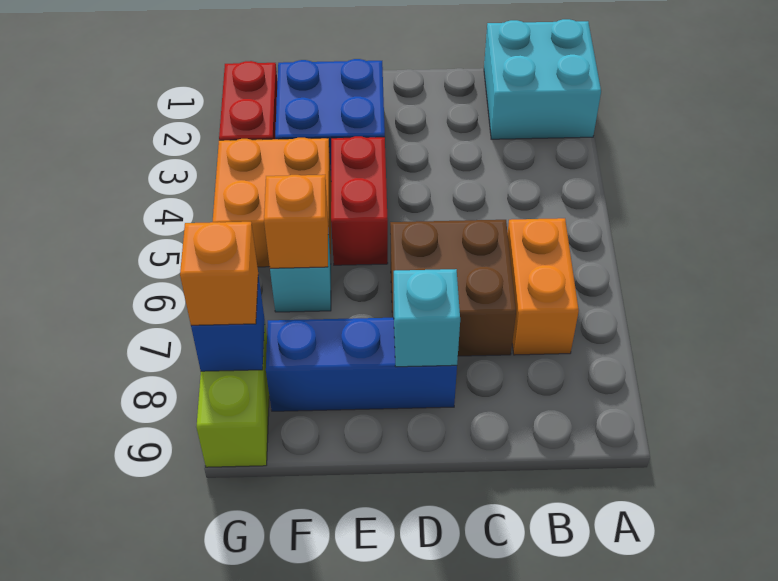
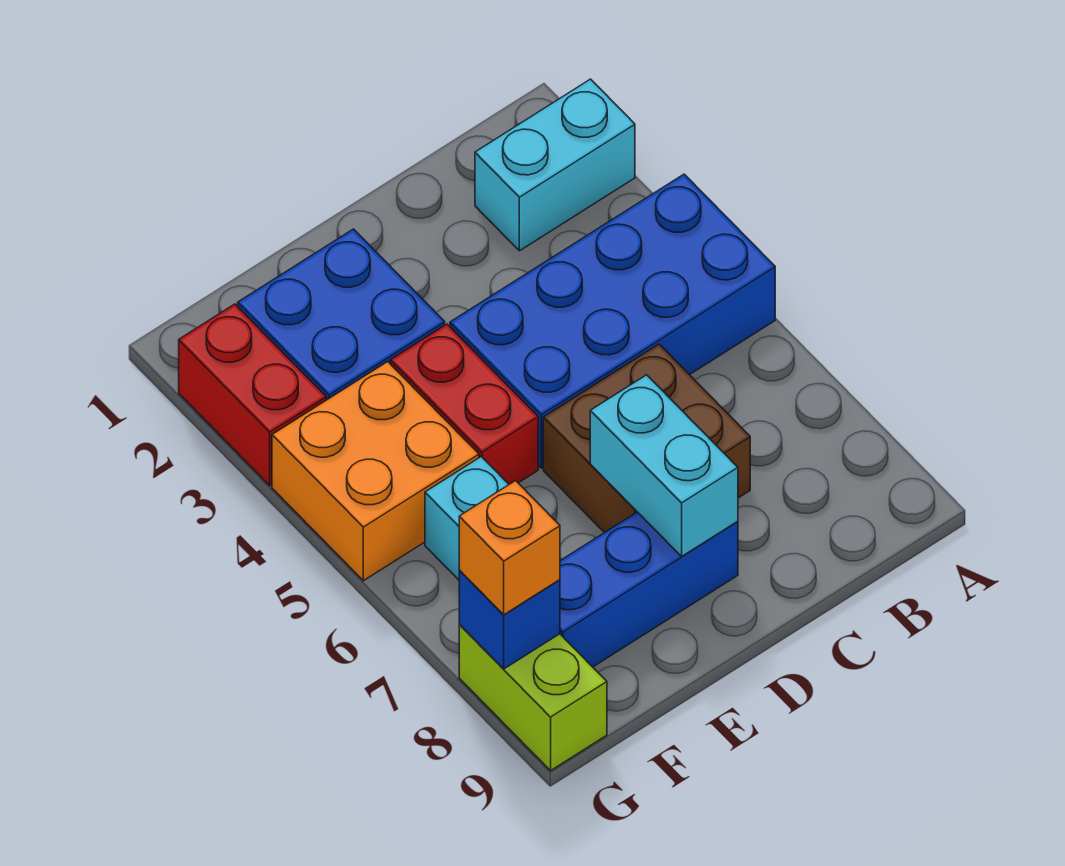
cyan 2x2 brick [484,19,601,139] -> cyan 1x2 brick [475,79,635,251]
none -> blue 2x4 brick [450,174,775,468]
orange 1x2 brick [508,218,579,355] -> none
cyan 1x1 brick [394,269,460,367] -> cyan 1x2 brick [590,375,738,556]
orange 1x1 brick [264,175,328,268] -> none

